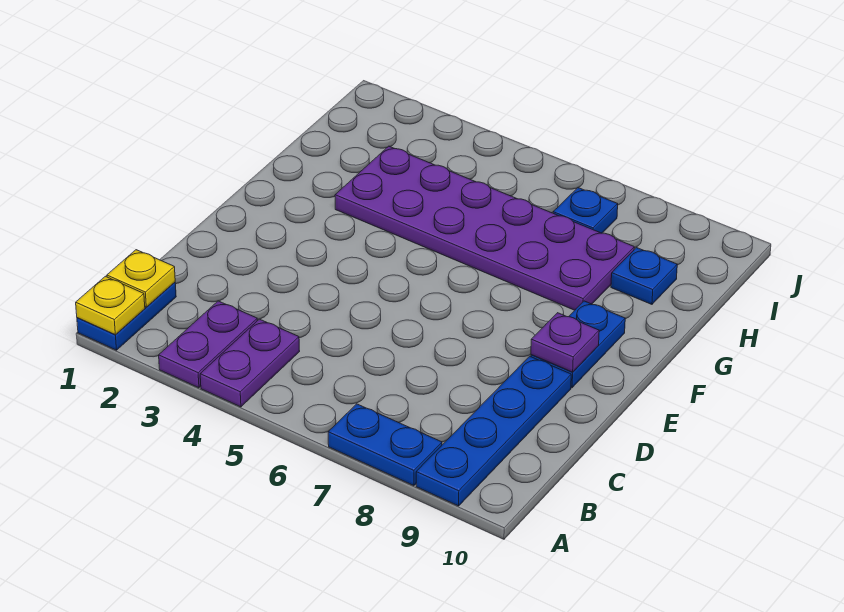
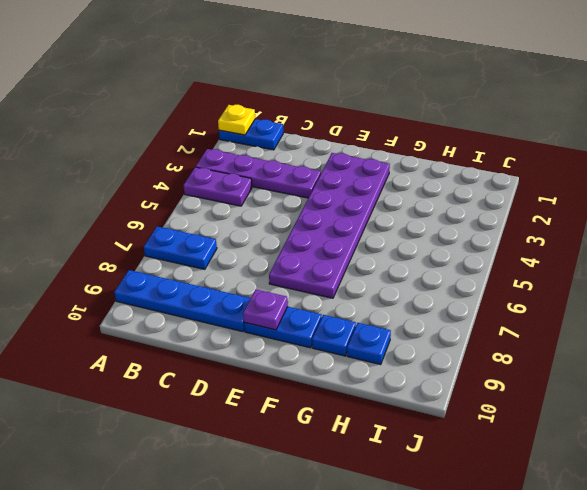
purple 1x2 plate [159,301,257,388] -> purple 1x4 plate [196,149,321,198]
blue 1x2 plate [328,404,442,486] -> blue 1x2 plate turned to [144,227,217,269]
yellow 1x1 plate [107,250,175,307] -> none
purple 2x6 plate [335,146,634,310] -> purple 2x6 plate moved to [269,153,390,298]
blue 1x1 plate [553,188,618,233] -> blue 1x1 plate moved to [312,315,356,356]

